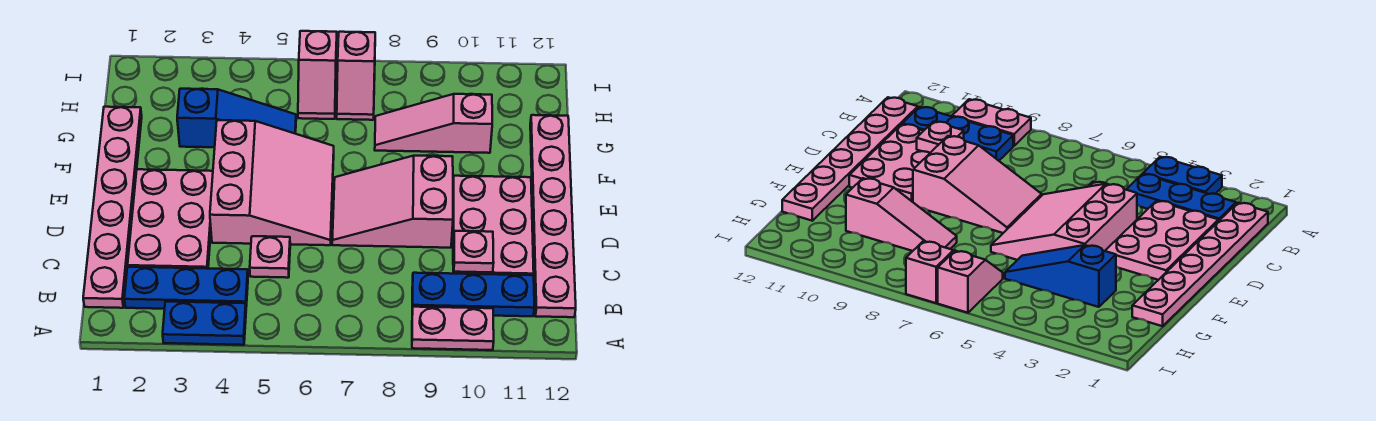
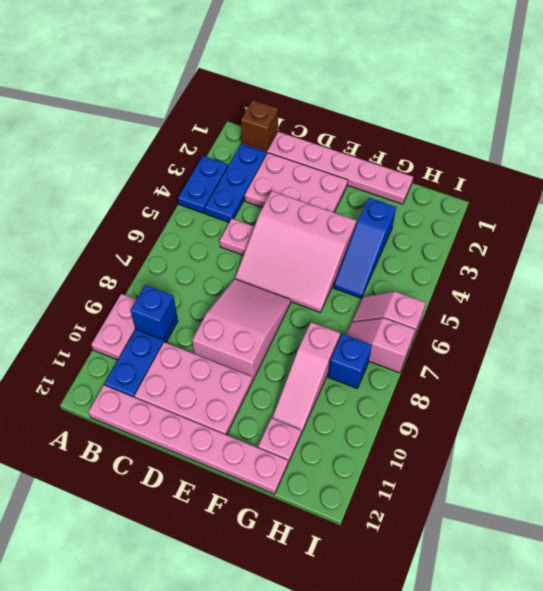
none -> brown 1x1 brick [241,100,278,151]
none -> blue 1x1 brick [131,285,177,340]
pink 1x1 plate [454,231,494,272] -> pink 1x1 plate moved to [258,418,301,463]
pink 1x3 slope [375,94,492,153] -> pink 1x3 slope turned to [272,322,340,433]
none -> blue 1x1 brick [328,334,372,388]

